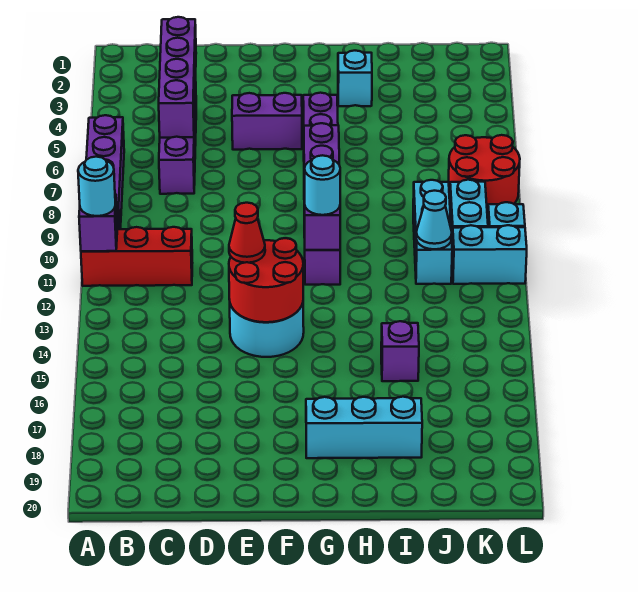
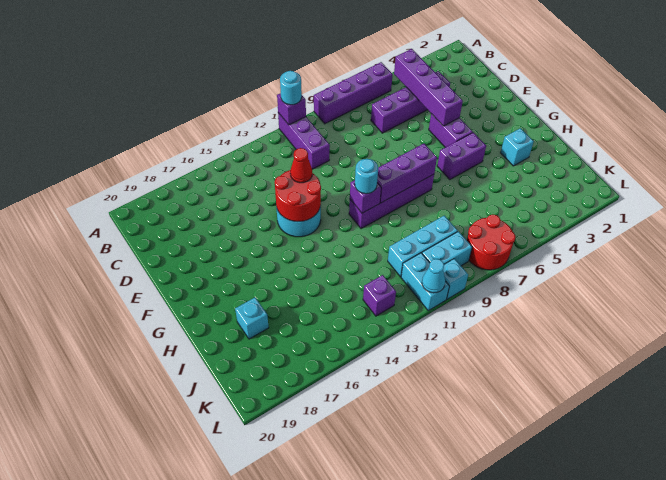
red 1x3 brick [81,227,192,286] -> purple 1x3 brick [278,113,330,169]
purple 1x4 brick [159,17,196,138] -> purple 1x4 brick turned to [394,49,463,126]
cyan 1x3 brick [306,397,422,458] -> cyan 1x1 brick [235,297,269,339]
purple 1x1 brick [381,321,419,381] -> purple 1x1 brick moved to [363,275,396,316]
cyan 1x1 cone [416,191,452,249] -> cyan 1x1 cone moved to [422,259,445,293]

